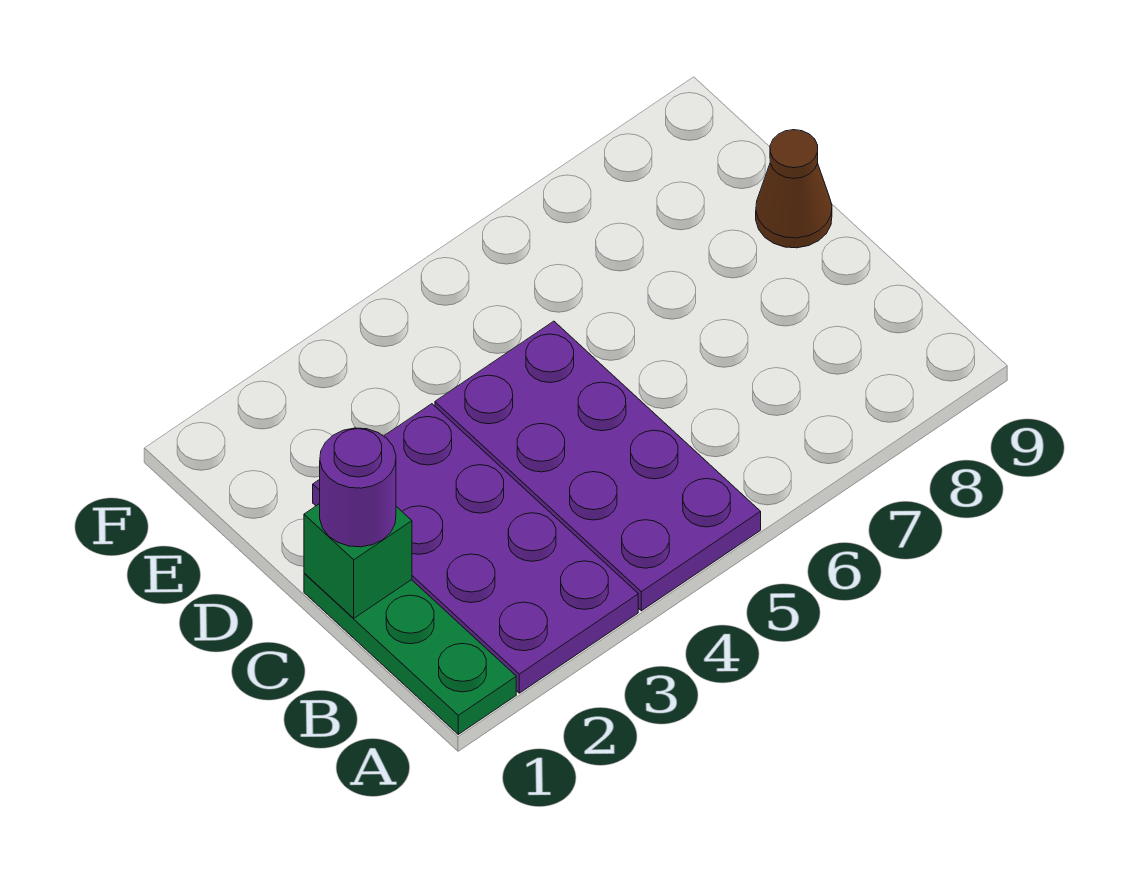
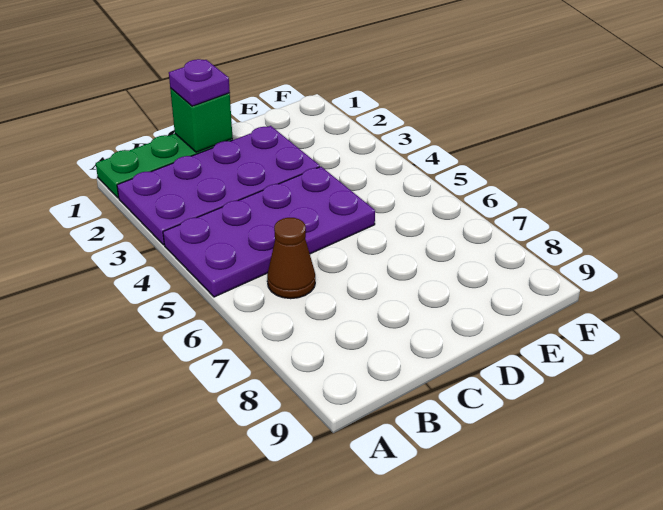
purple 1x1 round brick [320,428,396,547] -> purple 1x1 plate [169,59,230,106]
brown 1x1 cone [756,130,832,248] -> brown 1x1 cone moved to [267,218,315,299]

